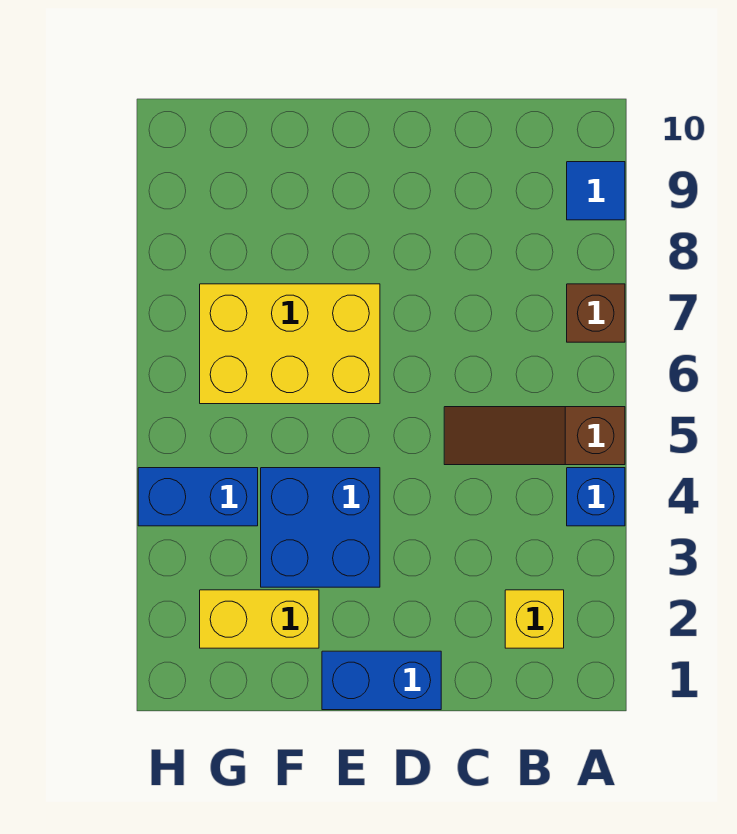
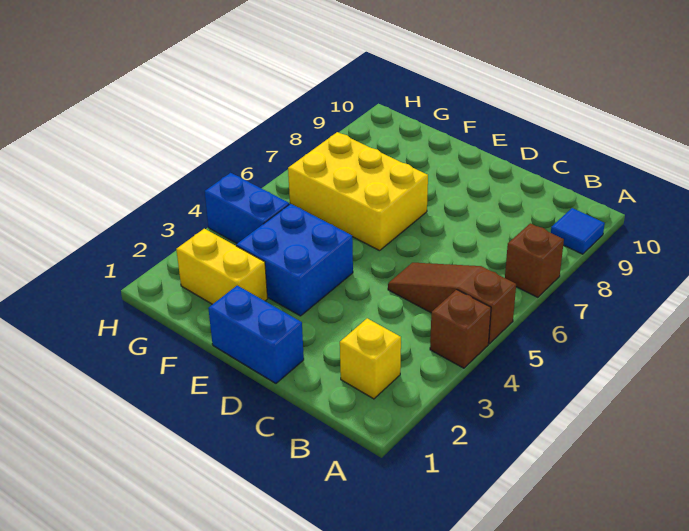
blue 1x1 brick [567,468,625,526] -> brown 1x1 brick [430,290,491,368]

